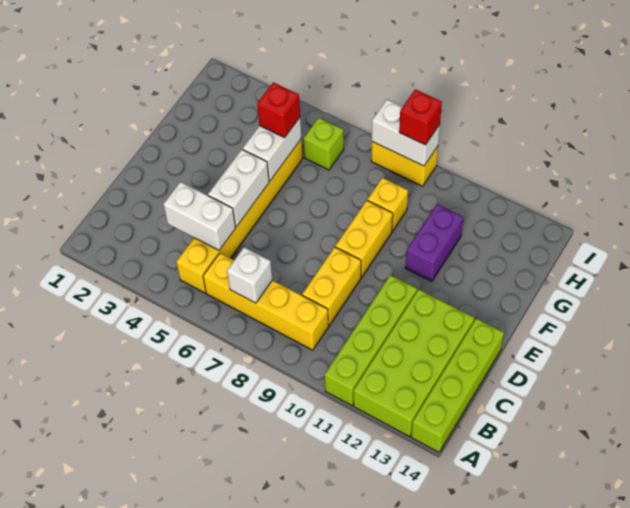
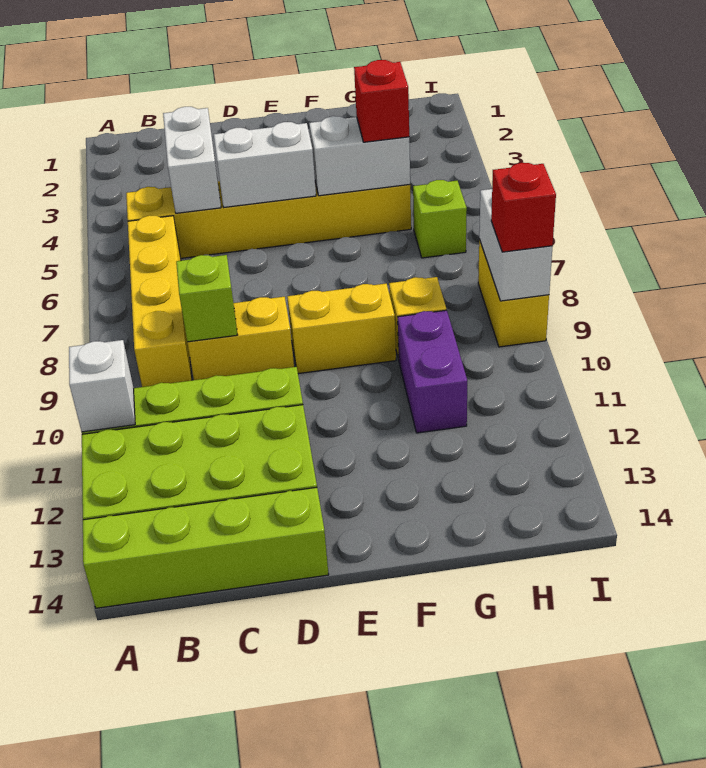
white 1x1 brick [227,247,272,303] -> white 1x1 brick moved to [69,340,135,432]
none -> lime 1x1 brick [176,255,238,342]
purple 1x2 brick [406,204,463,281] -> purple 1x2 brick turned to [398,310,467,433]

